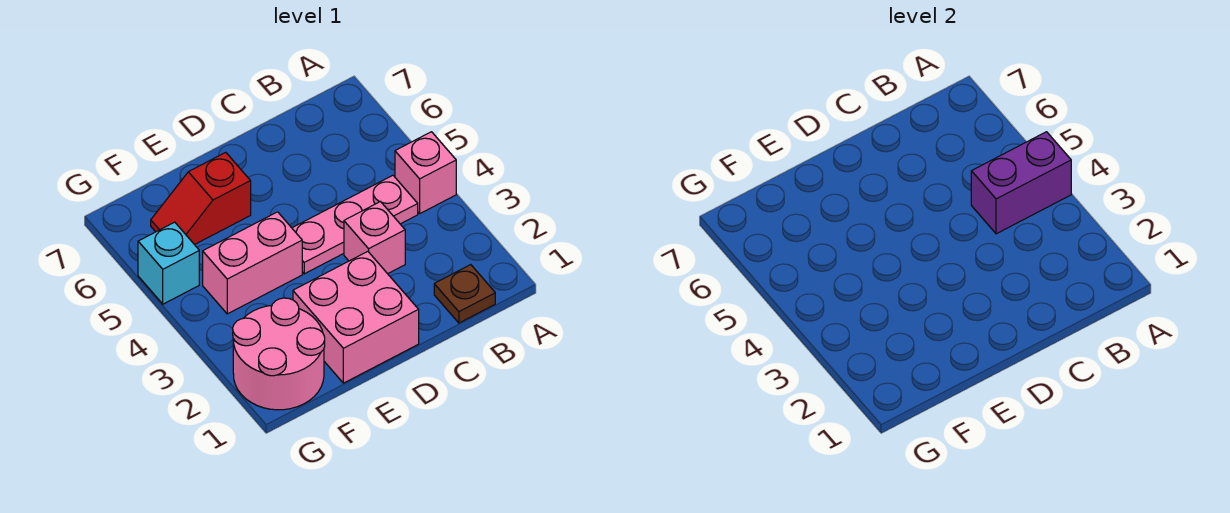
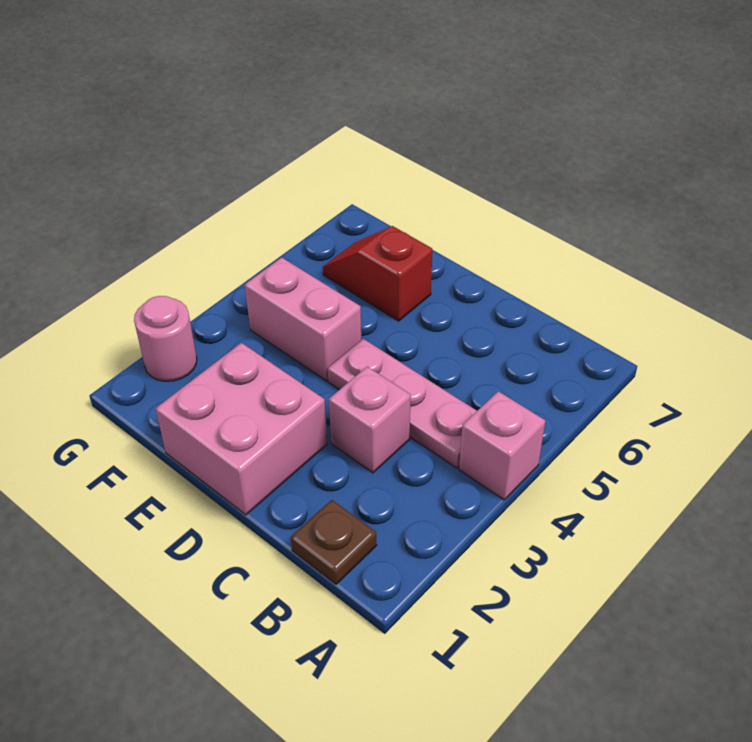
purple 1x2 brick [971,132,1071,234] -> none
pink 2x2 round brick [233,298,325,410] -> pink 1x1 round brick [134,296,197,381]
cyan 1x1 brick [138,222,199,304] -> none

